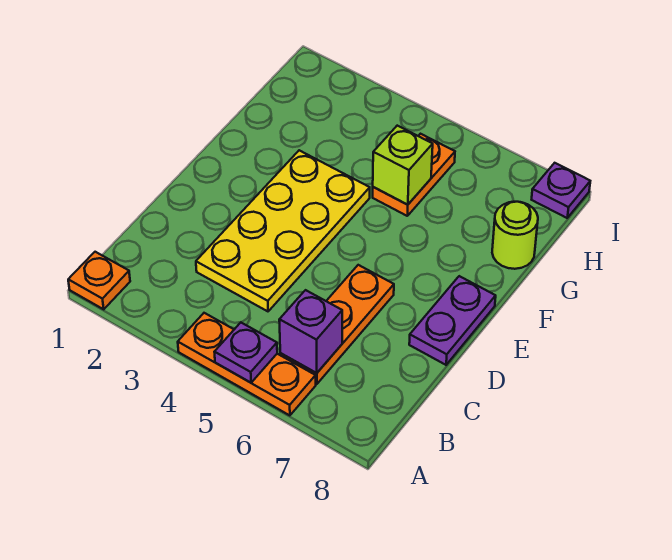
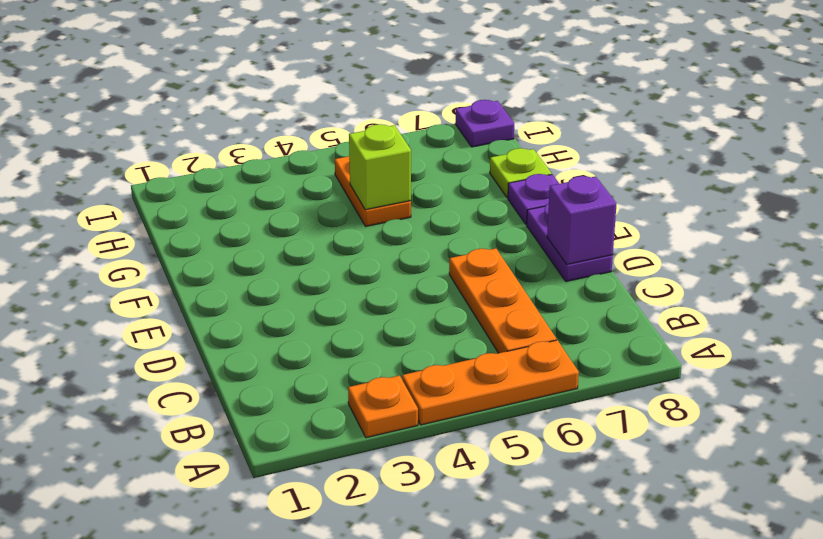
orange 1x1 plate [68,252,130,309] -> orange 1x1 plate moved to [348,376,418,438]
purple 1x1 plate [215,323,277,383] -> purple 1x1 plate moved to [508,174,559,225]
purple 1x1 brick [279,290,342,373] -> purple 1x1 brick moved to [547,176,617,264]
yellow 2x4 plate [196,150,370,311] -> none
lime 1x1 round brick [492,202,538,269] -> lime 1x1 plate [490,148,552,198]

